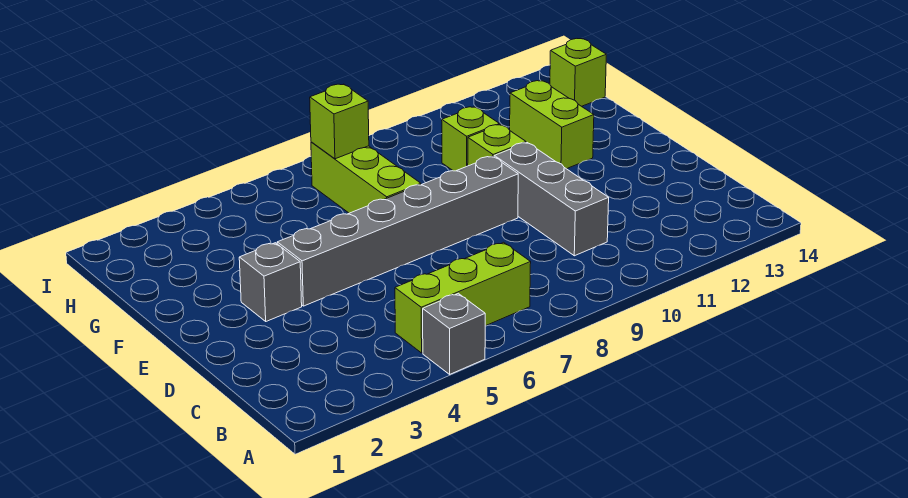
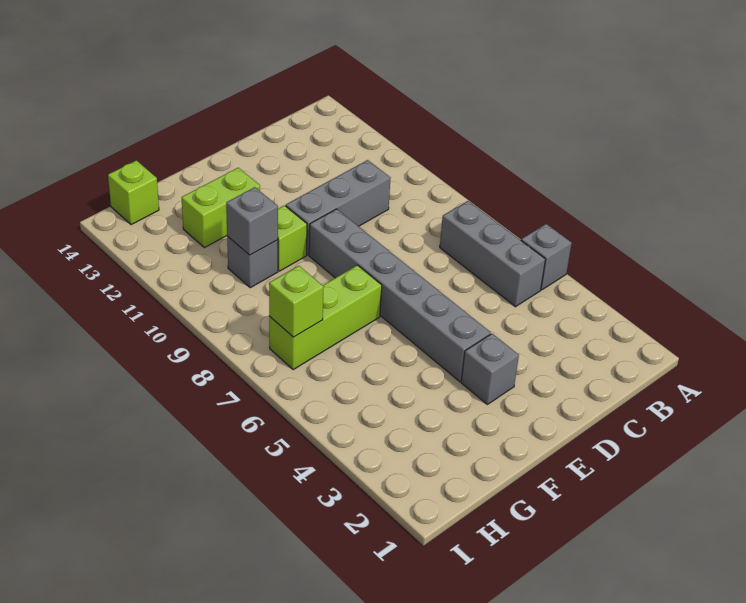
lime 1x3 brick [395,242,531,353] -> grey 1x3 brick [440,201,545,307]
lime 1x1 brick [442,107,499,171] -> grey 1x1 brick [227,237,278,288]
none -> grey 1x1 brick [226,187,278,255]

